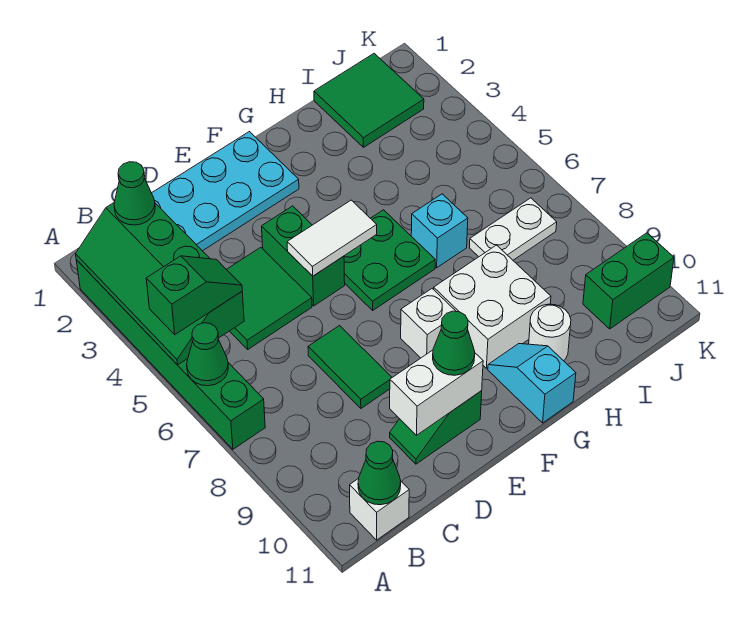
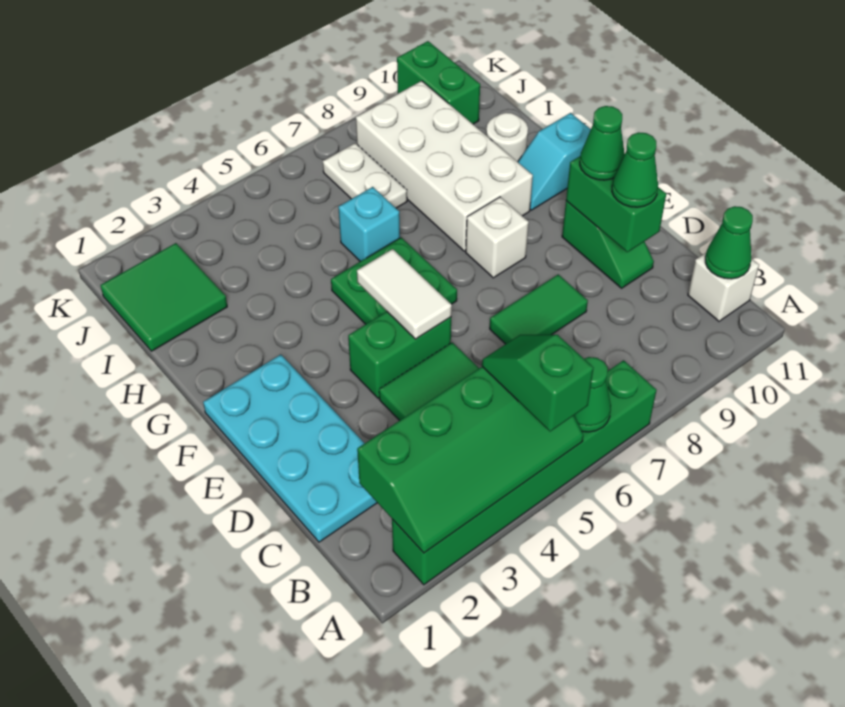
green 1x1 cone [114,162,155,225] -> green 1x1 cone moved to [612,132,658,207]
white 1x2 brick [390,350,483,435] -> green 1x2 brick [566,156,666,252]
white 2x2 brick [434,245,551,368] -> white 2x4 brick [356,81,533,251]

